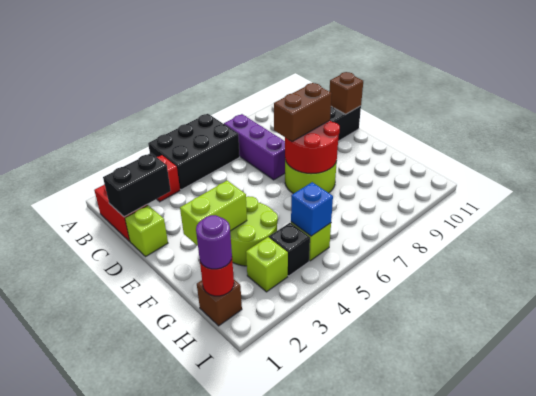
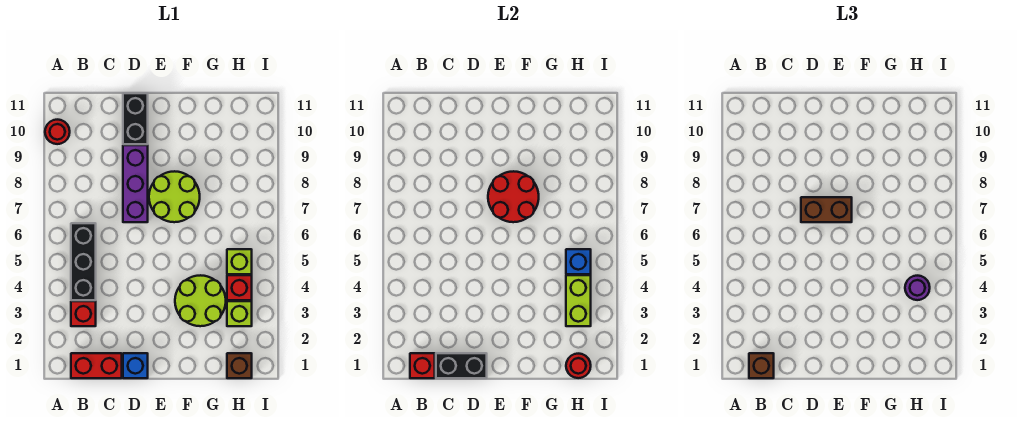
black 2x3 brick [148,114,240,190] -> black 1x3 brick [71,223,96,300]
none -> red 1x1 round brick [45,120,70,144]
none -> red 1x1 brick [410,353,435,378]
purple 1x3 brick [224,114,285,180] -> purple 1x3 brick turned to [123,145,148,222]
black 1x2 brick [103,153,171,217] -> black 1x2 brick turned to [436,353,487,378]
lime 1x1 brick [125,205,168,256] -> blue 1x1 brick [123,353,148,378]
brown 1x1 brick [329,72,363,114] -> brown 1x1 brick moved to [749,353,774,378]
brown 1x2 brick [274,83,332,141] -> brown 1x2 brick turned to [801,197,852,222]
lime 1x2 brick [180,181,247,246] -> lime 1x2 brick moved to [566,275,591,326]
purple 1x1 round brick [196,215,232,269] -> purple 1x1 round brick moved to [905,276,930,300]
black 1x1 brick [269,223,310,276] -> red 1x1 brick [227,275,252,300]

